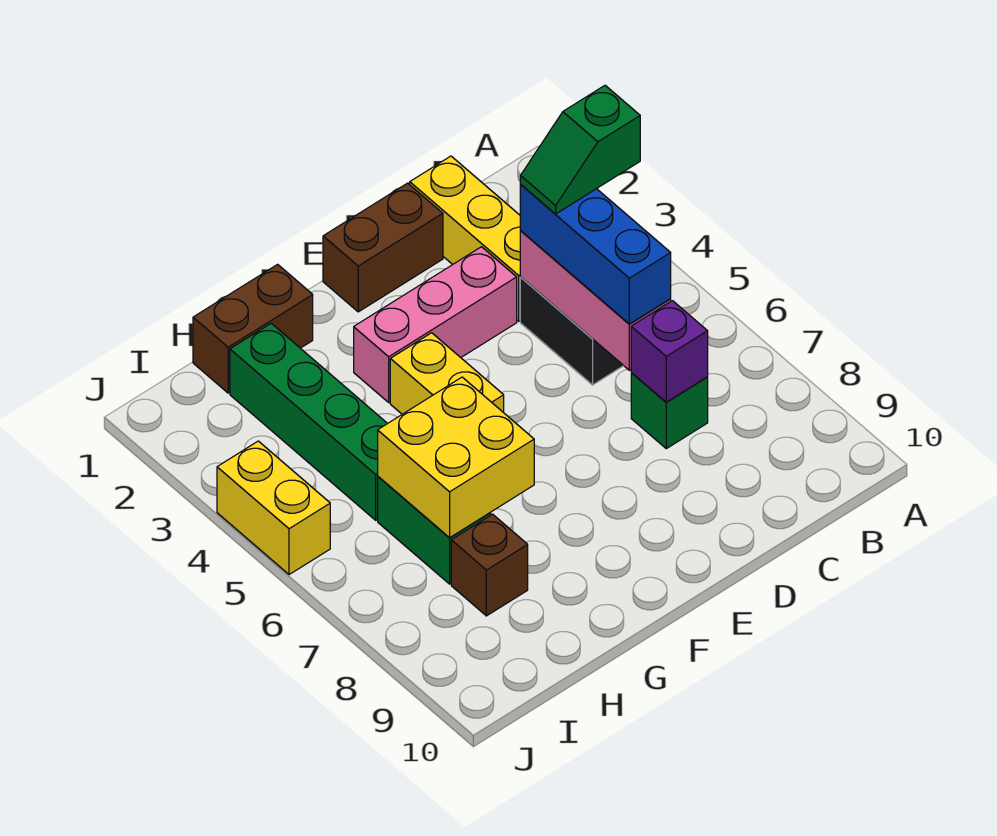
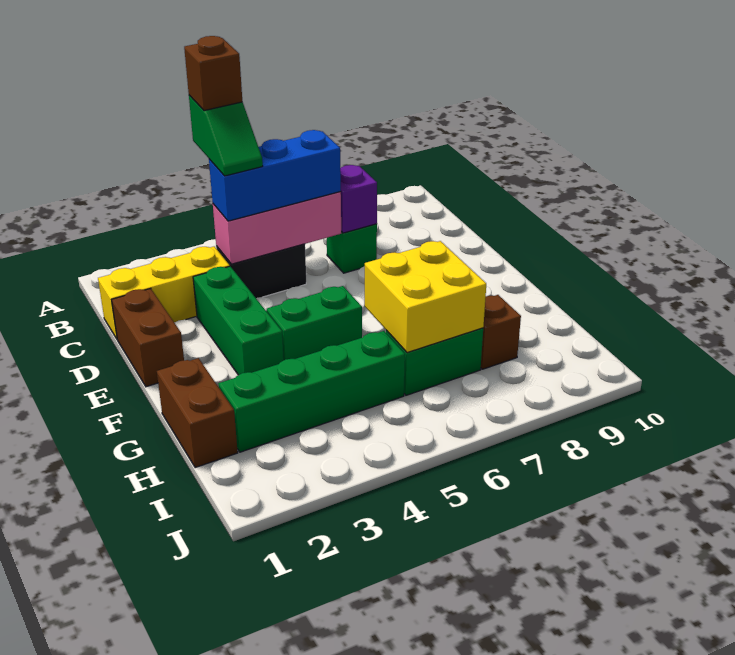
none -> brown 1x1 brick [184,36,242,111]
pink 1x3 brick [354,247,517,402] -> green 1x3 brick [193,266,284,375]
yellow 1x2 brick [390,333,504,414] -> green 1x2 brick [267,286,362,360]
yellow 1x2 brick [217,441,330,575] -> none

